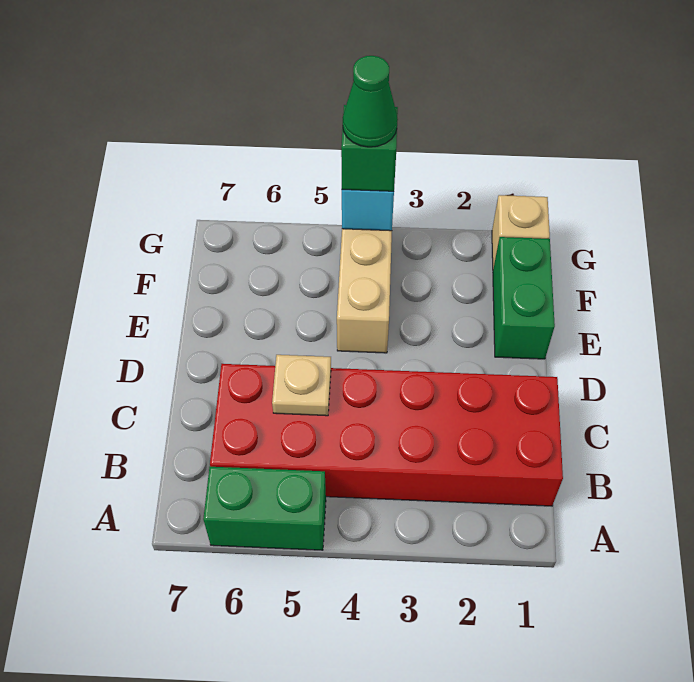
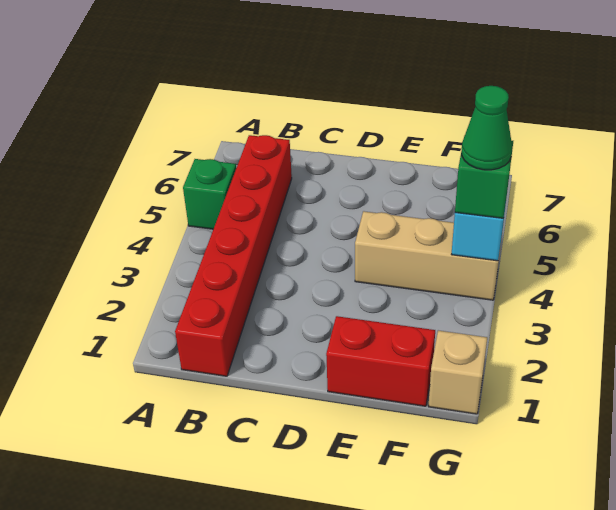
green 1x2 brick [203,467,326,550] -> green 1x1 brick [183,159,236,229]
red 2x6 brick [210,364,563,506] -> red 1x6 brick [175,135,292,376]
tan 1x1 plate [272,355,331,416] -> none
green 1x2 brick [493,237,555,359] -> red 1x2 brick [326,316,435,406]

